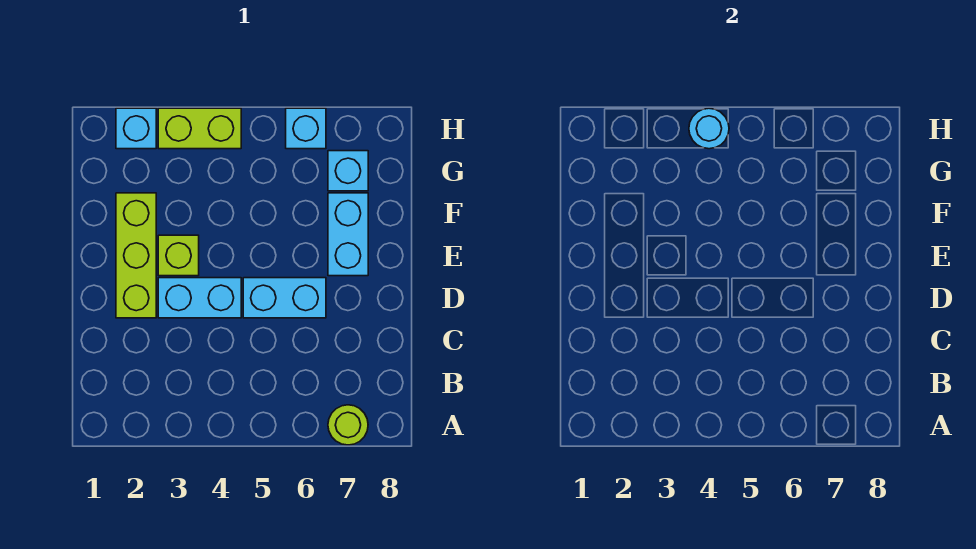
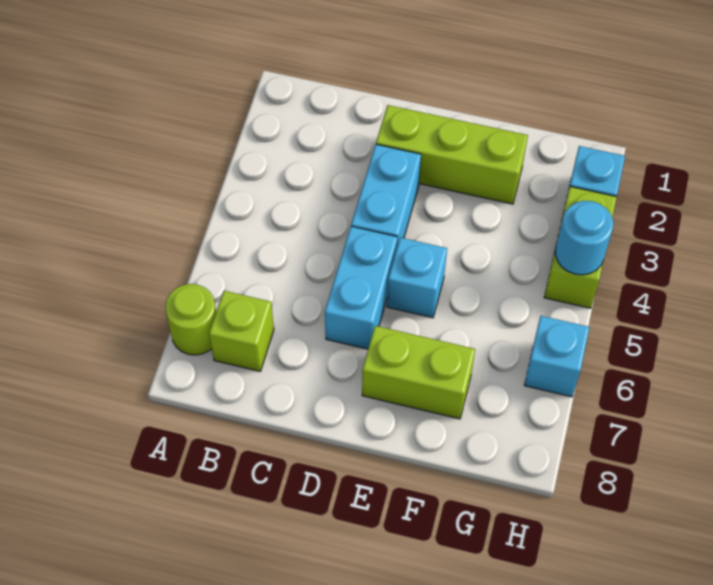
lime 1x1 brick [158,235,199,276] -> lime 1x1 brick moved to [209,291,274,371]
cyan 1x2 brick [328,193,368,276] -> lime 1x2 brick [362,326,475,419]
cyan 1x1 brick [328,151,368,191] -> cyan 1x1 brick moved to [387,238,447,318]

